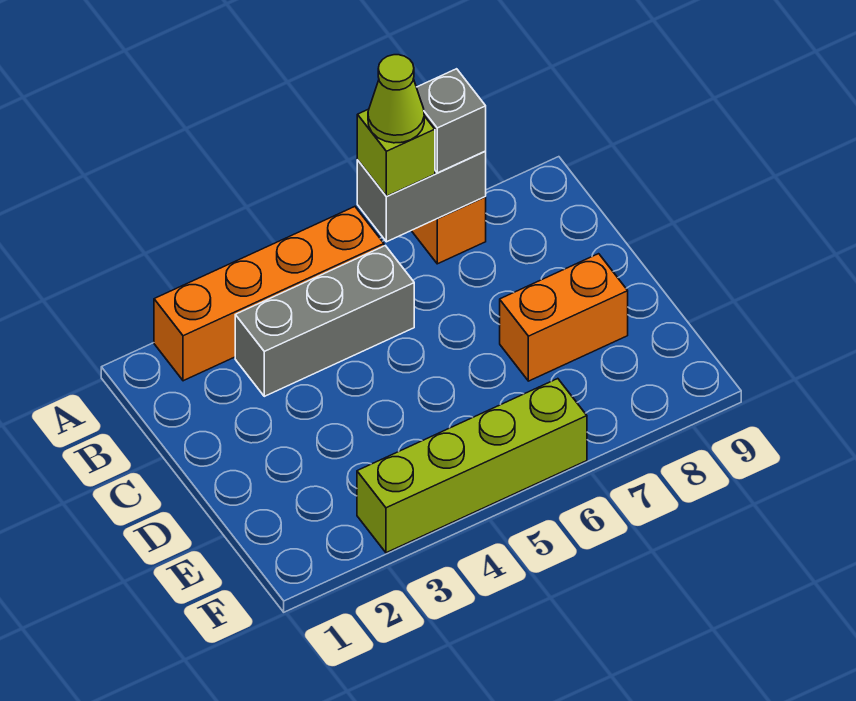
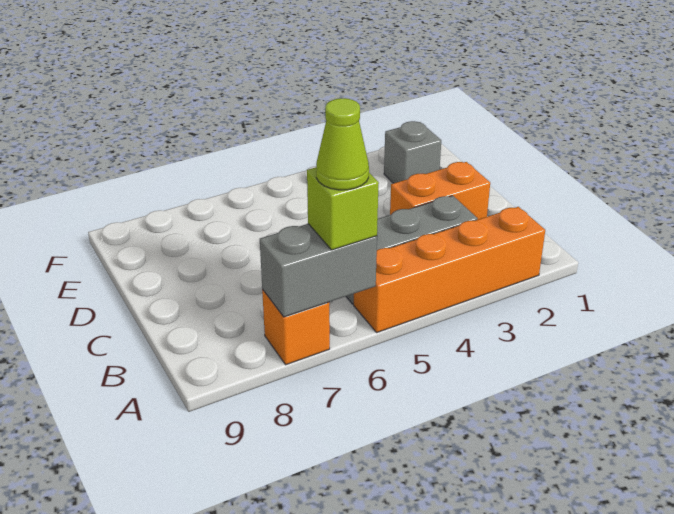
grey 1x1 brick [416,69,486,173] -> grey 1x1 brick moved to [384,121,441,183]
orange 1x2 brick [500,254,628,381] -> orange 1x2 brick moved to [390,162,490,220]
lime 1x4 brick [357,379,587,553] -> none

